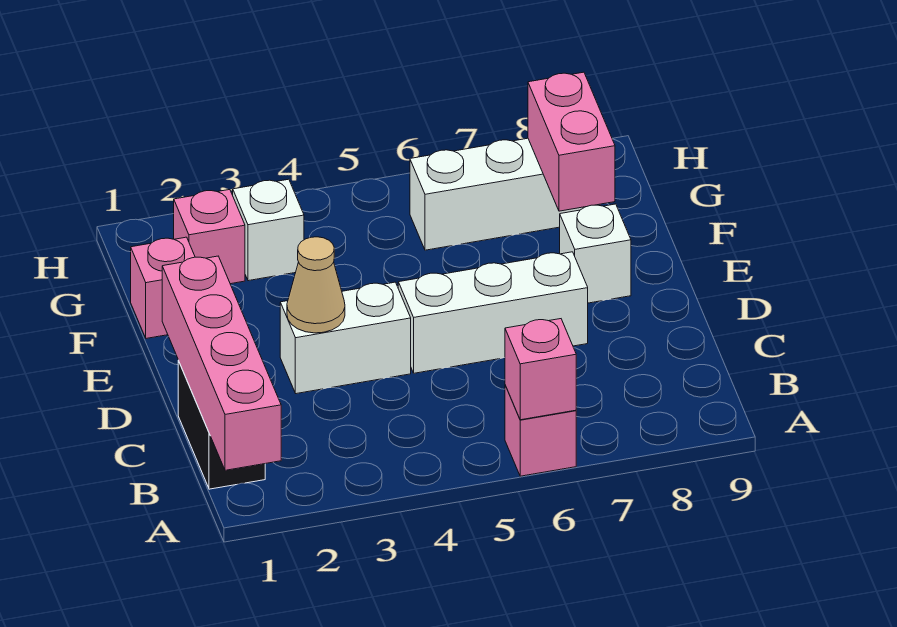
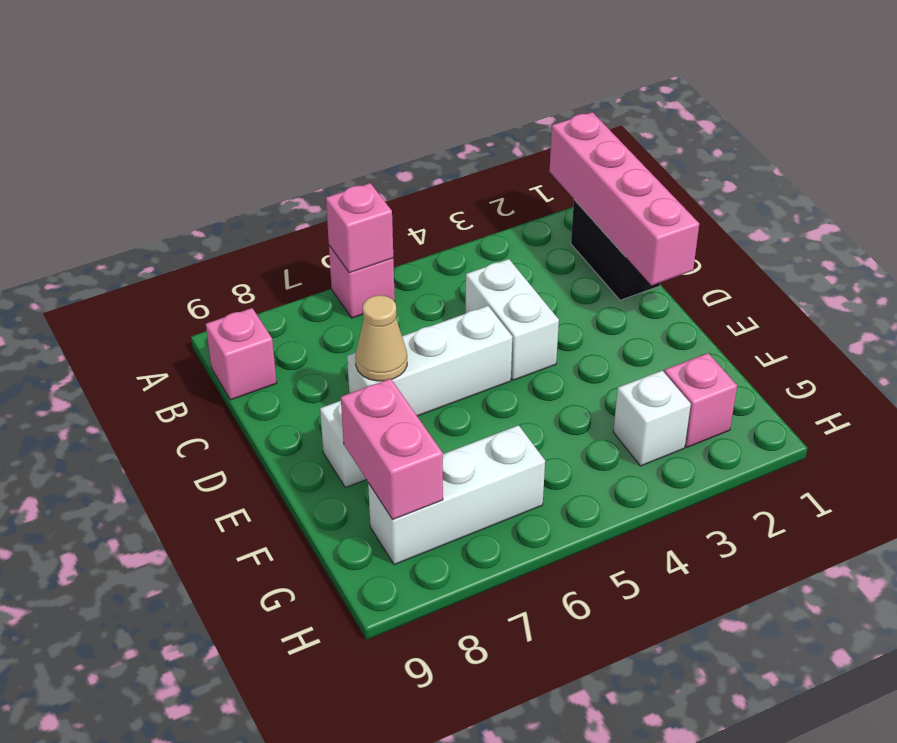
white 1x2 brick [280,282,411,394] -> white 1x2 brick turned to [466,259,559,380]
tan 1x1 cone [287,237,345,333] -> tan 1x1 cone moved to [355,295,407,381]
pink 1x1 brick [131,237,195,338] -> pink 1x1 brick moved to [206,308,277,400]

